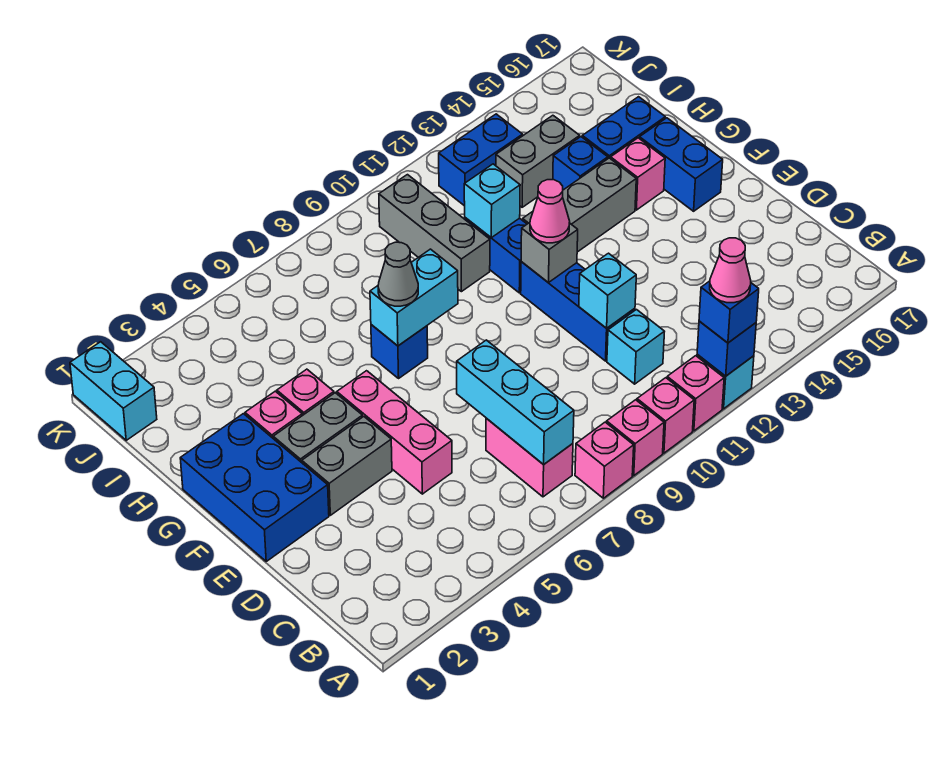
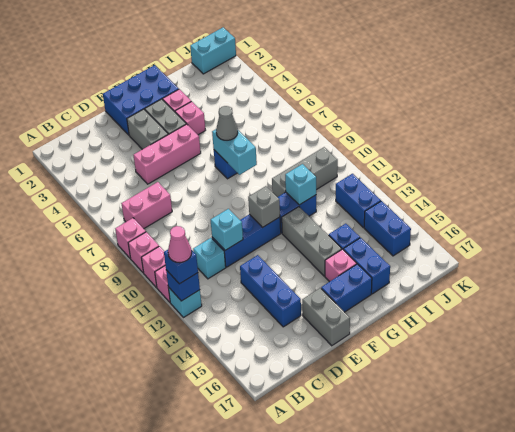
cyan 1x3 brick [457,340,574,465] -> none
none -> blue 1x3 brick [240,255,301,327]
pink 1x1 cone [530,180,570,243] -> none
grey 1x2 brick [496,115,580,207] -> grey 1x2 brick moved to [302,288,350,346]
none -> blue 1x2 brick [364,201,411,256]

